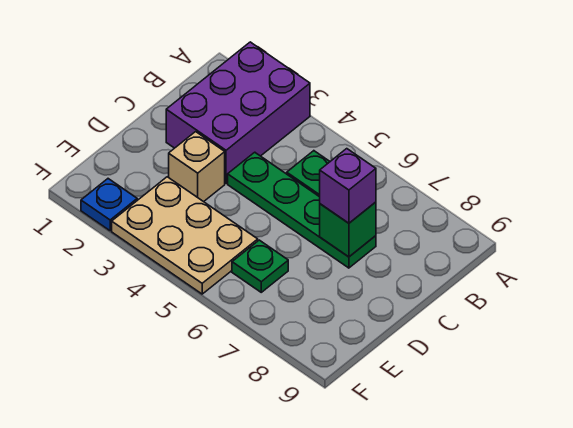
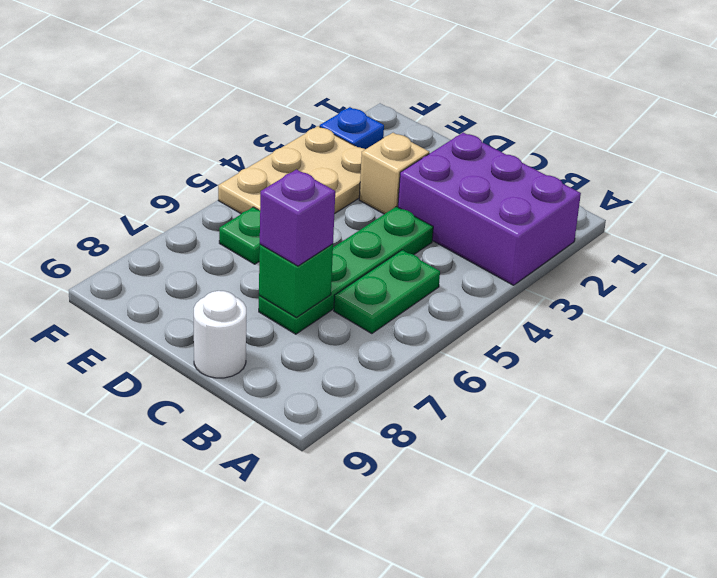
none -> white 1x1 round brick [194,291,246,378]

